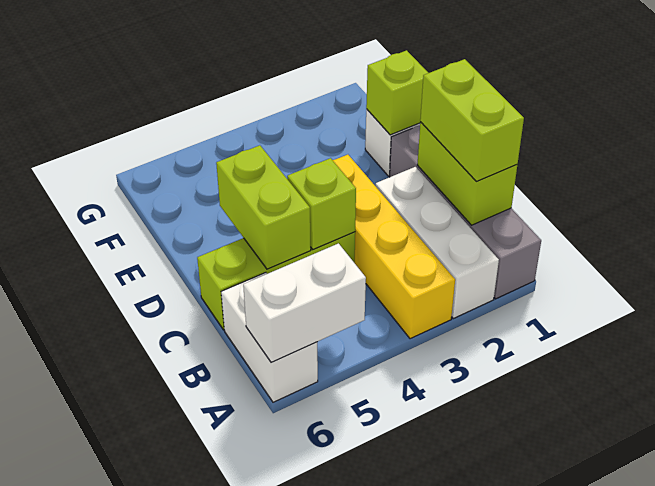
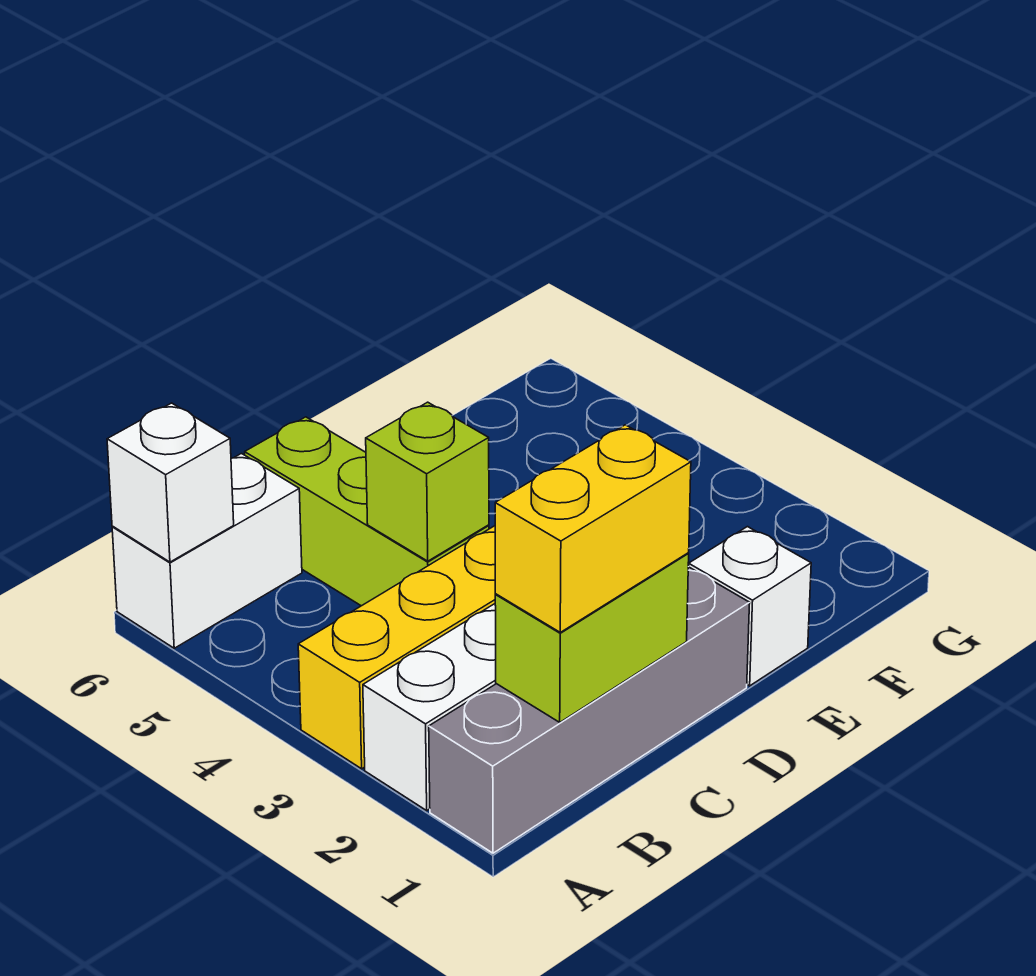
white 1x2 brick [243,243,366,362] -> white 1x1 brick [107,403,234,562]
lime 1x2 brick [420,59,524,181] -> yellow 1x2 brick [495,425,691,632]
lime 1x2 brick [216,145,311,269] -> none
lime 1x1 brick [366,50,428,135] -> none

